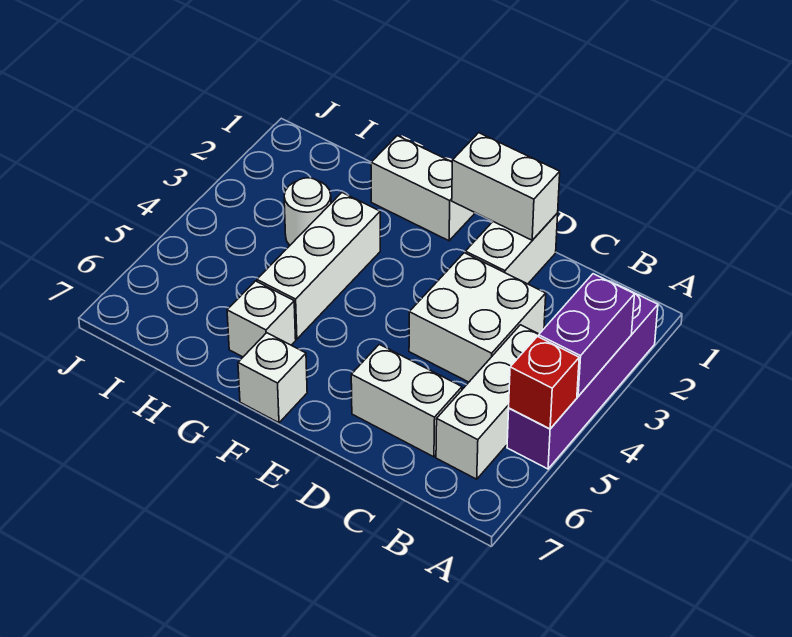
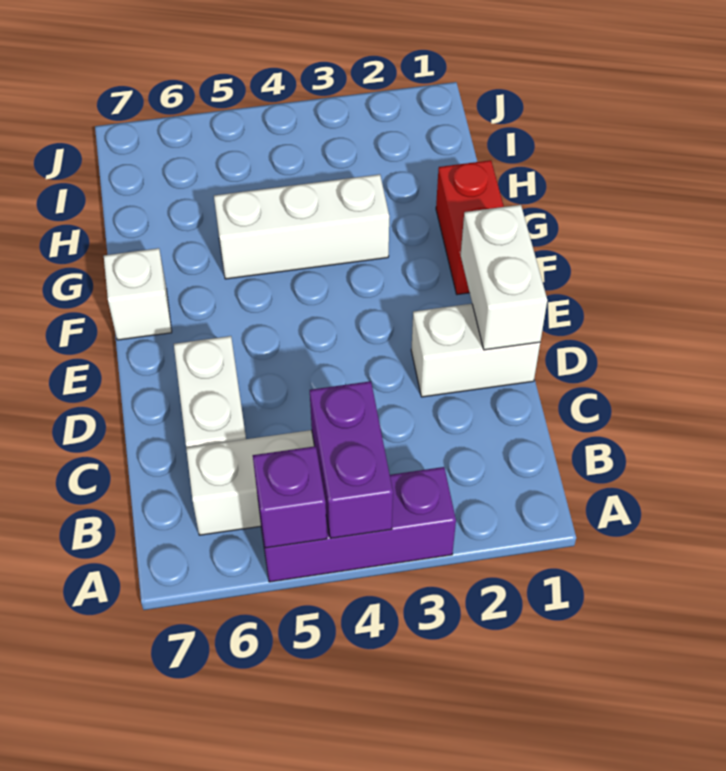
purple 1x4 brick [507,285,658,469] -> purple 1x3 brick [258,467,456,582]
purple 1x2 brick [539,274,635,396] -> purple 1x2 brick turned to [310,381,393,538]
red 1x1 brick [509,336,579,429] -> purple 1x1 brick [253,446,327,548]
white 2x2 brick [409,253,546,382] -> none
white 1x2 brick [371,136,475,241] -> red 1x2 brick [436,160,504,295]
white 1x1 brick [227,281,296,357] -> none
white 1x1 round brick [284,178,331,245] -> none

